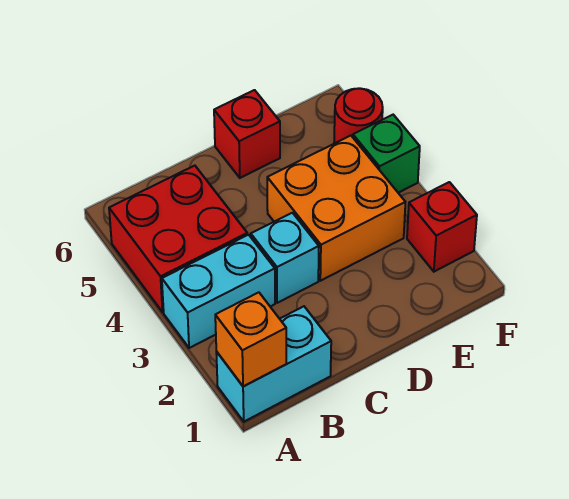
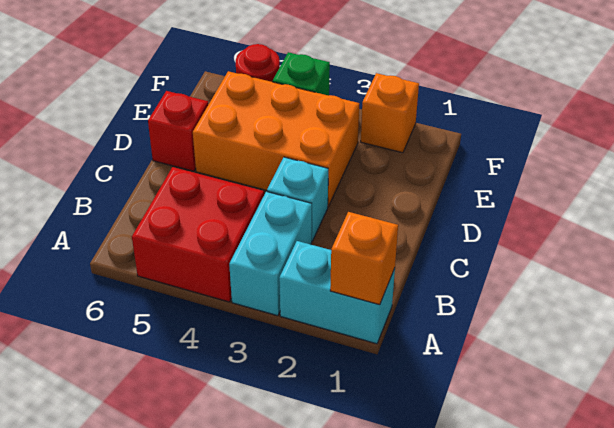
cyan 1x2 brick [216,306,331,422] -> cyan 1x2 brick turned to [279,241,395,344]
orange 2x2 brick [267,136,405,281] -> orange 2x3 brick [193,71,359,206]
red 1x1 brick [407,182,477,272] -> orange 1x1 brick [361,73,419,153]

